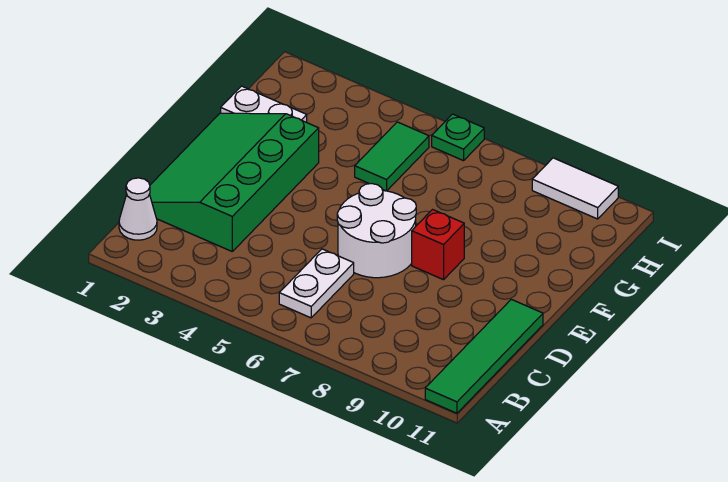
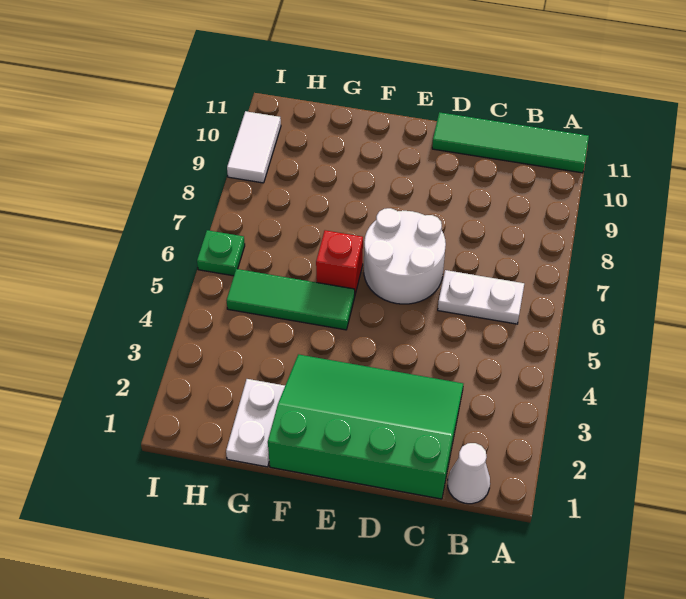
green 3x4 slope [150,113,319,251] -> green 3x4 slope turned to [268,354,463,499]
red 1x1 brick [412,210,464,280] -> red 1x1 brick moved to [316,230,363,294]
green 1x2 tile [355,122,429,191] -> green 1x3 tile [227,269,355,330]

